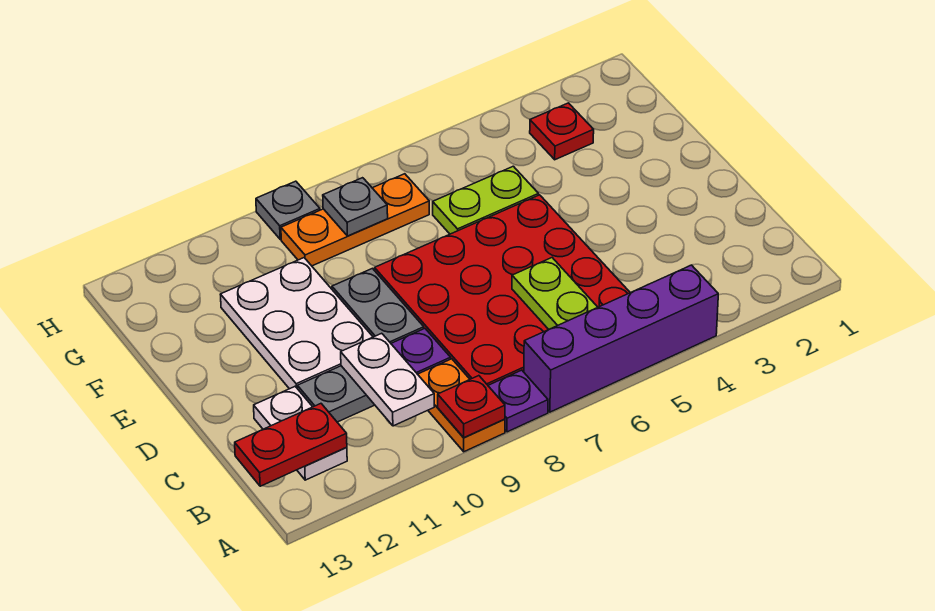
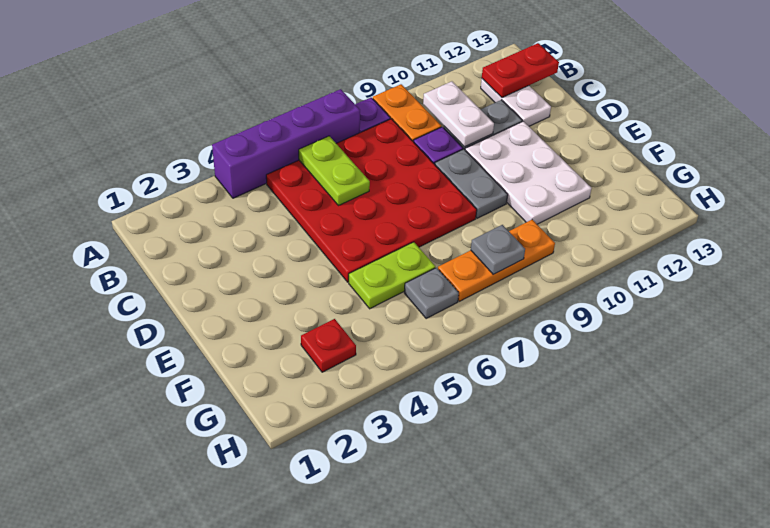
red 1x1 plate [438,376,505,438] -> none
grey 1x1 plate [256,181,320,239] -> grey 1x1 plate moved to [404,268,459,318]

